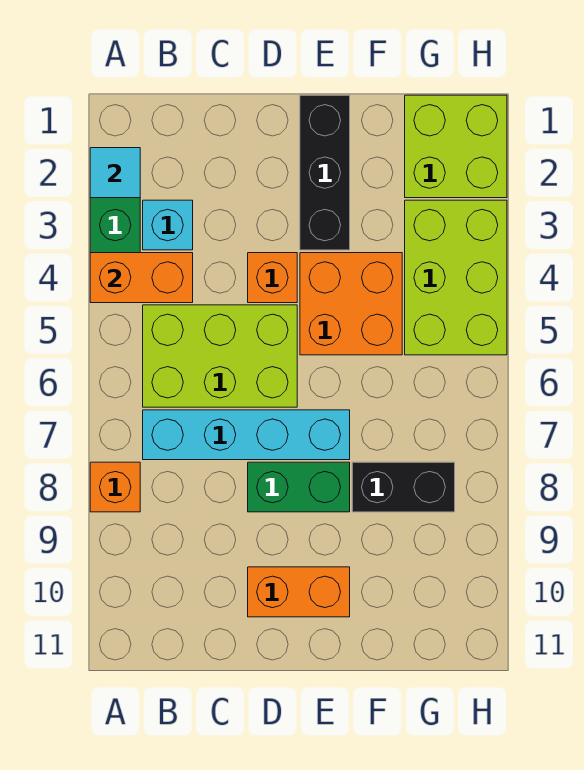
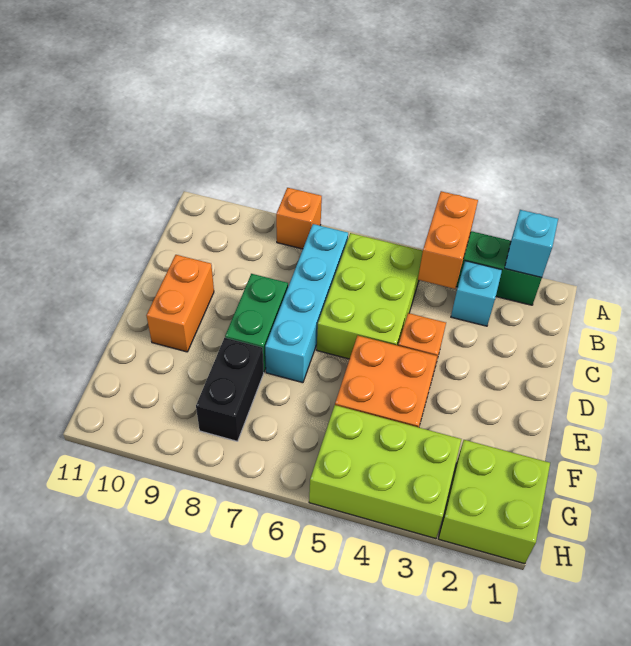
cyan 1x1 tile [90,148,140,198] -> cyan 1x1 brick [505,210,558,277]
black 1x3 brick [300,95,350,250] -> none

